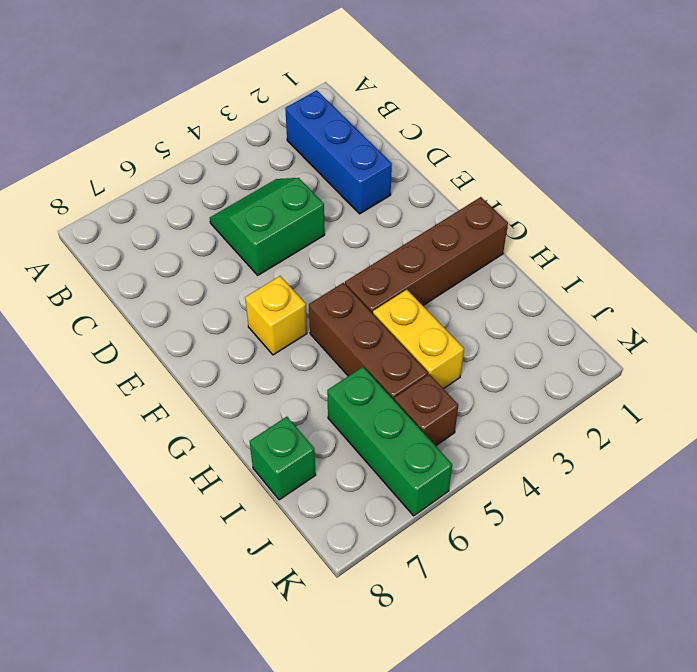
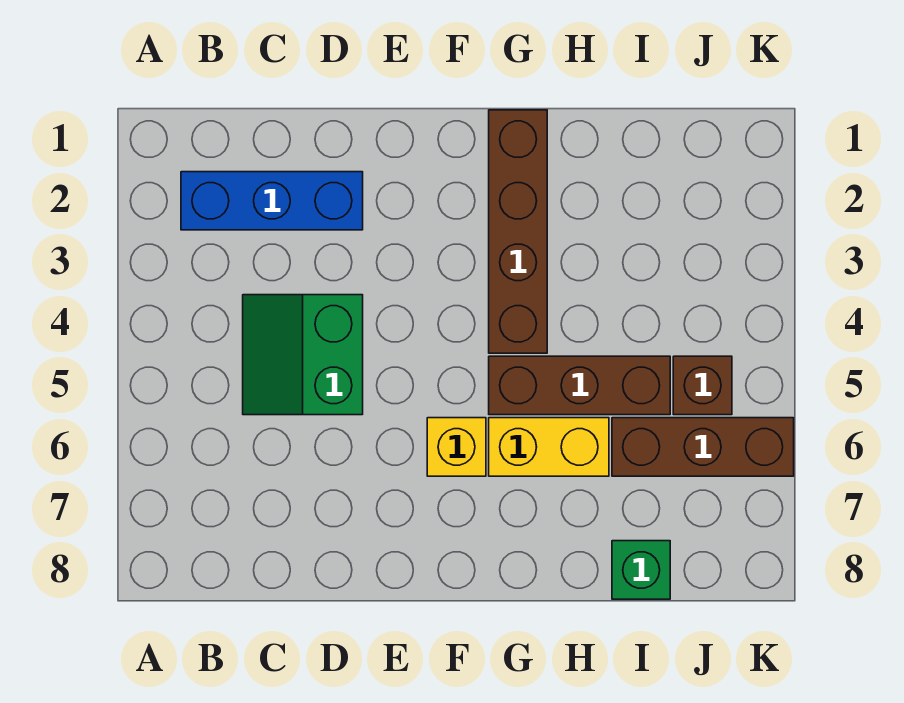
yellow 1x2 brick [373,290,464,389] -> yellow 1x2 brick moved to [489,418,609,476]
green 1x3 brick [327,367,452,516] -> brown 1x3 brick [612,418,794,476]

